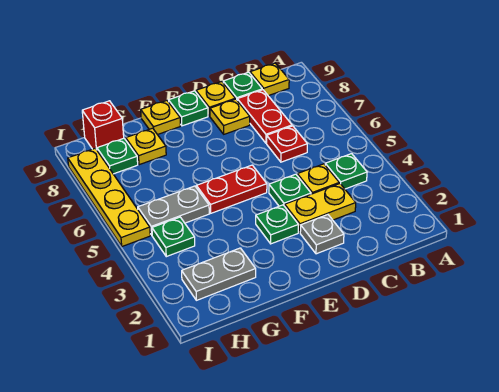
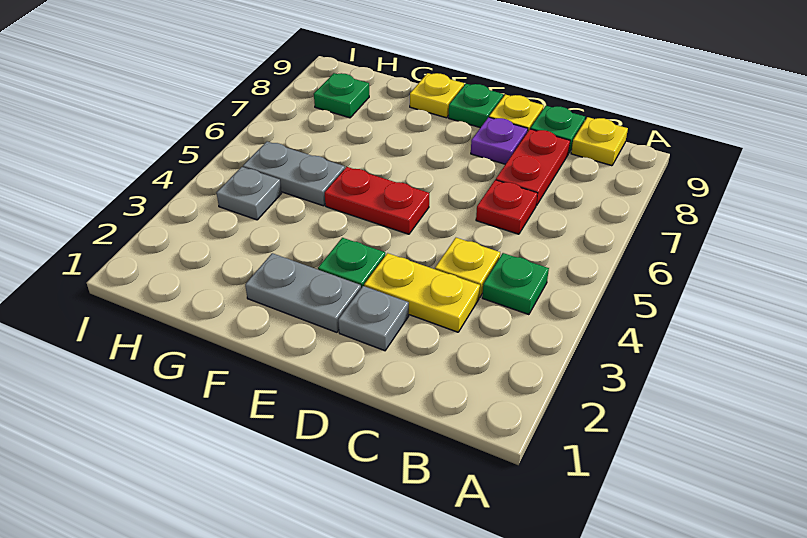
green 1x1 plate [269,174,311,206] -> none
yellow 1x1 plate [210,99,250,134] -> purple 1x1 plate [471,117,528,164]
grey 1x2 plate [182,248,256,300] -> grey 1x2 plate moved to [245,253,361,332]
yellow 1x1 plate [126,128,166,165] -> none
green 1x1 plate [152,217,195,257] -> grey 1x1 plate [217,167,281,220]
red 1x1 brick [82,101,124,150] -> none
yellow 1x4 plate [68,148,150,246] -> none

